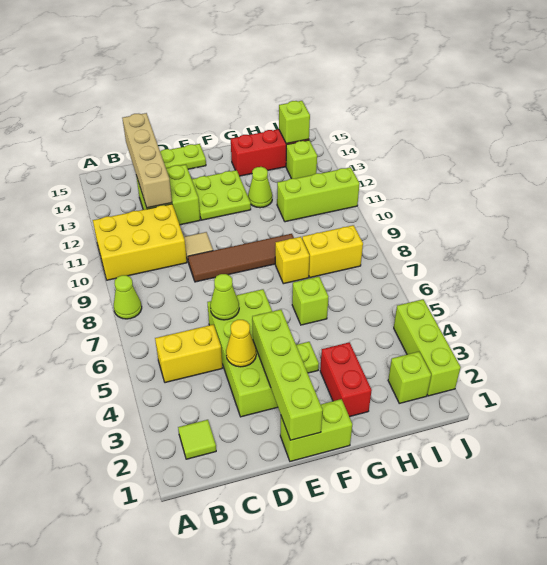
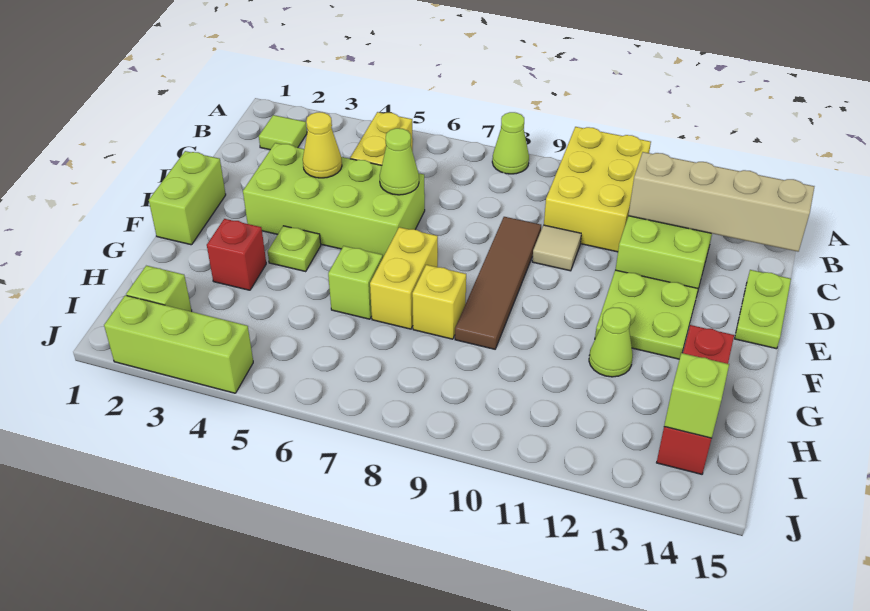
lime 1x4 brick [252,310,323,440] -> none
red 1x2 brick [320,342,372,417] -> red 1x1 brick [207,219,266,290]
yellow 1x2 brick [302,225,363,278] -> yellow 1x2 brick moved to [370,227,438,329]
lime 1x3 brick [277,167,360,222] -> none
lime 1x1 brick [286,140,317,179] -> none

